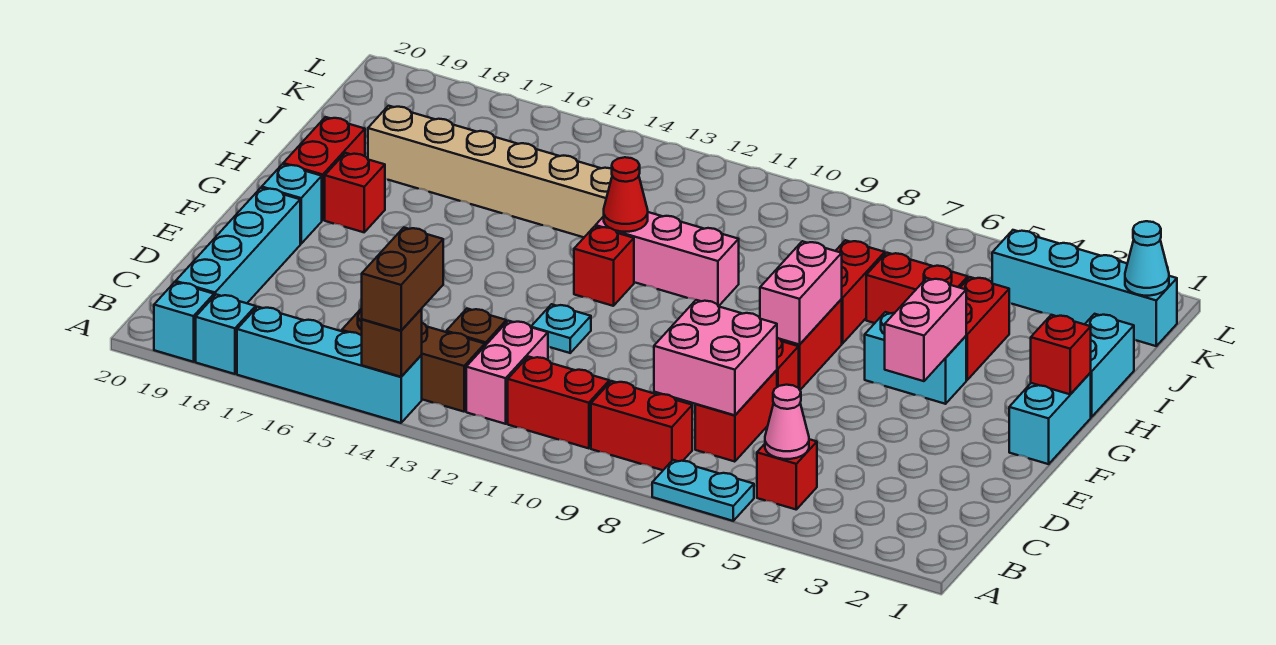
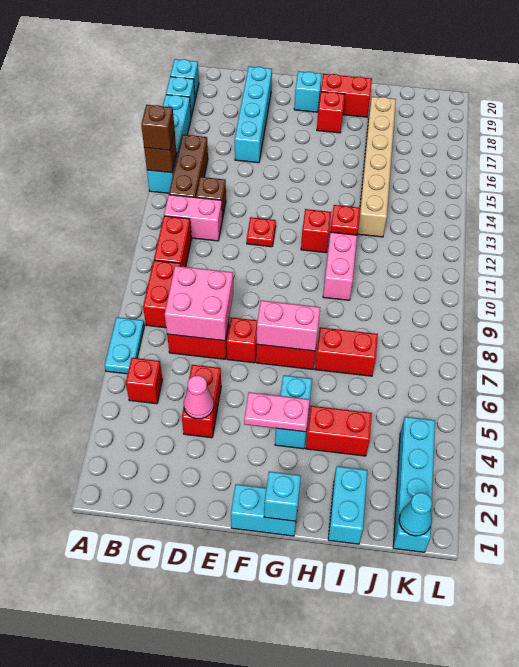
brown 1x2 brick [362,228,443,331] -> brown 1x1 brick [141,105,175,150]
pink 1x1 cone [765,385,809,459] -> pink 1x1 cone moved to [184,375,214,419]
cyan 1x4 brick [176,188,300,303] -> cyan 1x4 brick turned to [235,67,272,163]
cyan 1x1 plate [531,304,591,353] -> red 1x1 plate [247,217,276,247]
pink 1x2 brick [885,278,966,381] -> pink 1x2 plate [244,392,310,432]
red 1x1 brick [1031,315,1091,394] -> cyan 1x1 brick [264,472,301,521]
cyan 1x2 brick [1085,314,1134,417] -> cyan 1x2 brick turned to [328,466,367,544]
red 1x1 cone [604,157,648,232] -> red 1x1 plate [330,205,360,235]
red 1x2 brick [866,253,968,323] -> red 1x2 brick moved to [182,365,221,438]

